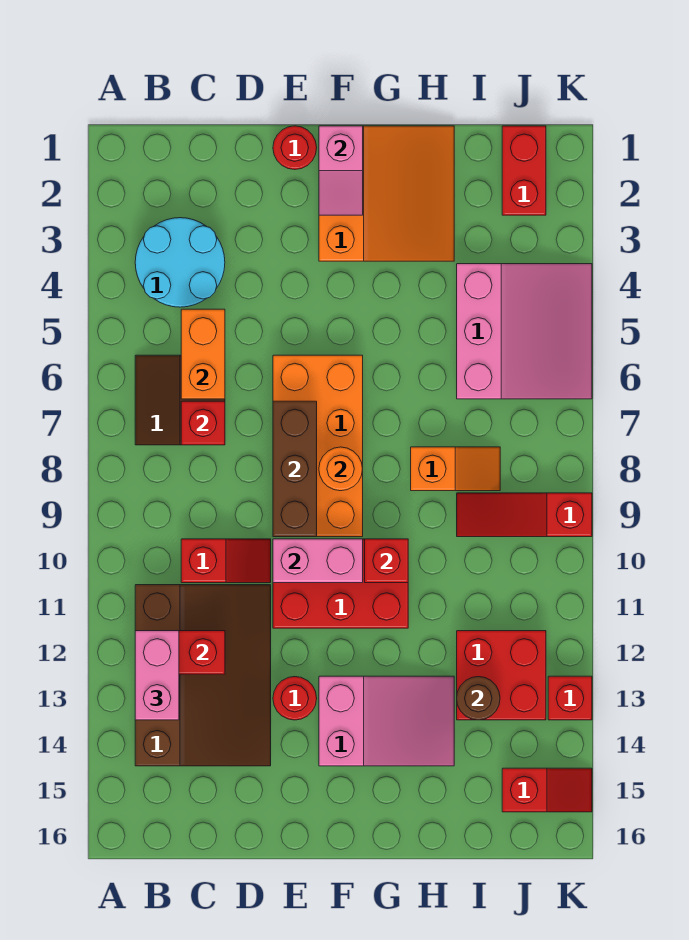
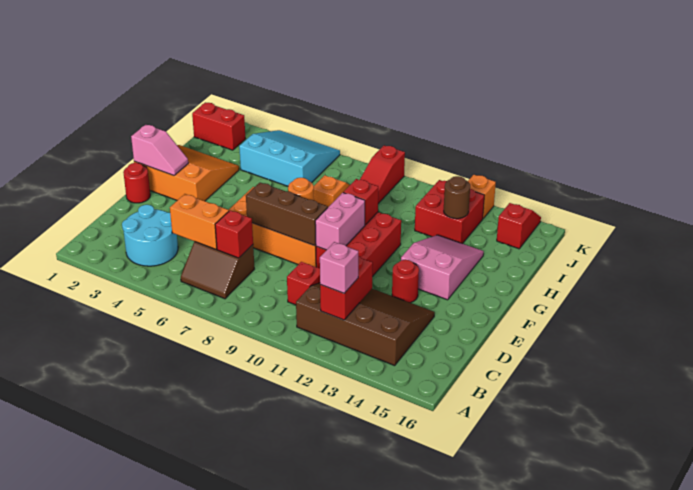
pink 1x2 brick [135,631,179,720] -> pink 1x1 brick [320,242,358,293]
pink 3x3 slope [457,264,592,399] -> cyan 3x3 slope [239,130,340,186]
red 1x1 brick [548,676,592,720] -> orange 1x1 brick [468,175,496,218]

